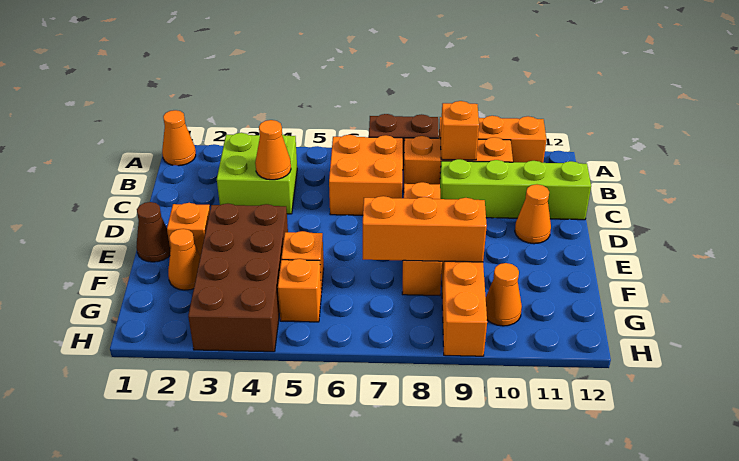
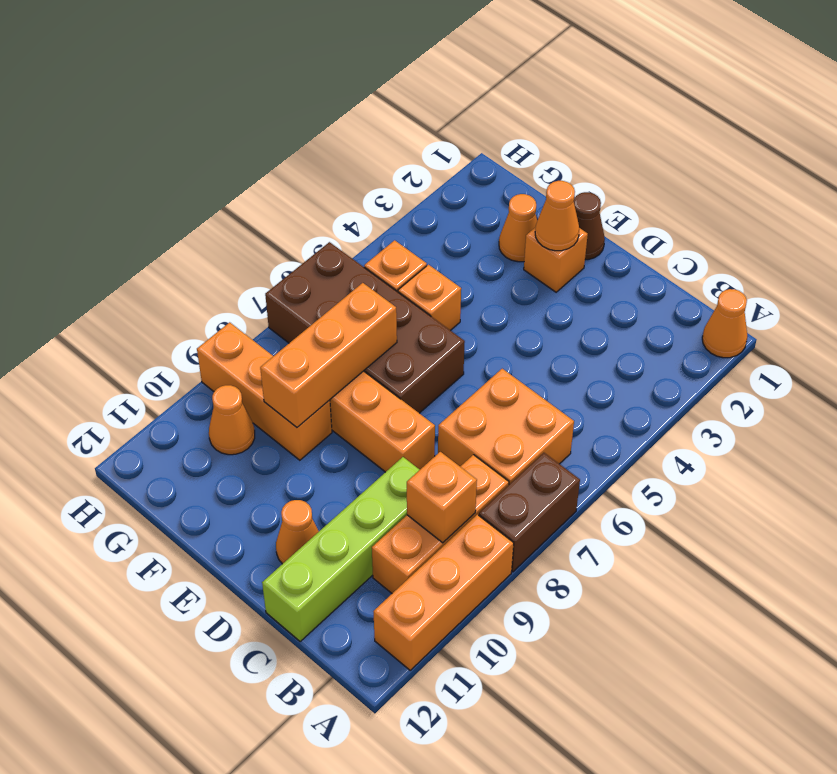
lime 2x2 brick [217,133,297,214] -> none
orange 1x1 cone [255,120,291,180] -> orange 1x1 cone moved to [535,181,579,251]
brown 2x4 brick [188,204,288,352] -> brown 2x4 brick moved to [265,242,465,413]

